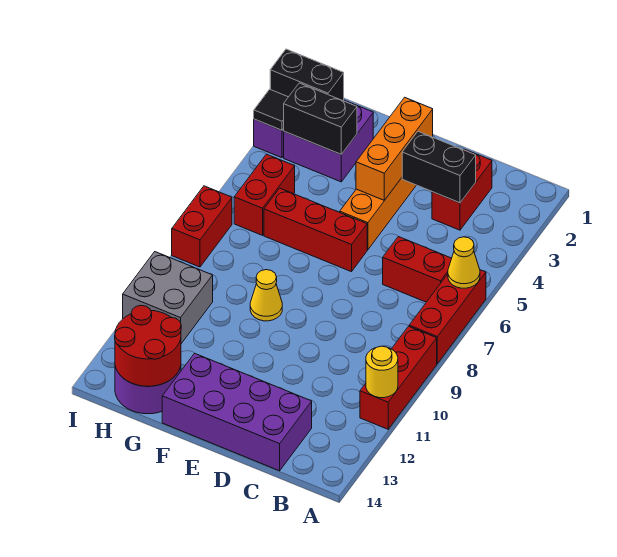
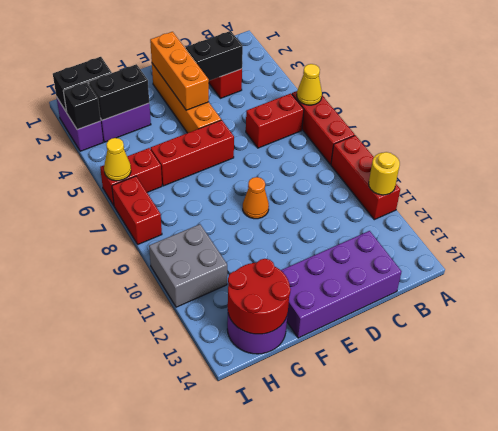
none -> orange 1x1 cone [243,177,269,219]
yellow 1x1 cone [250,270,282,321] -> yellow 1x1 cone moved to [104,138,131,181]
red 1x2 brick [234,154,295,235] -> red 1x2 brick turned to [100,148,162,205]
black 1x1 tile [254,89,288,130] -> black 1x1 brick [63,82,101,130]

